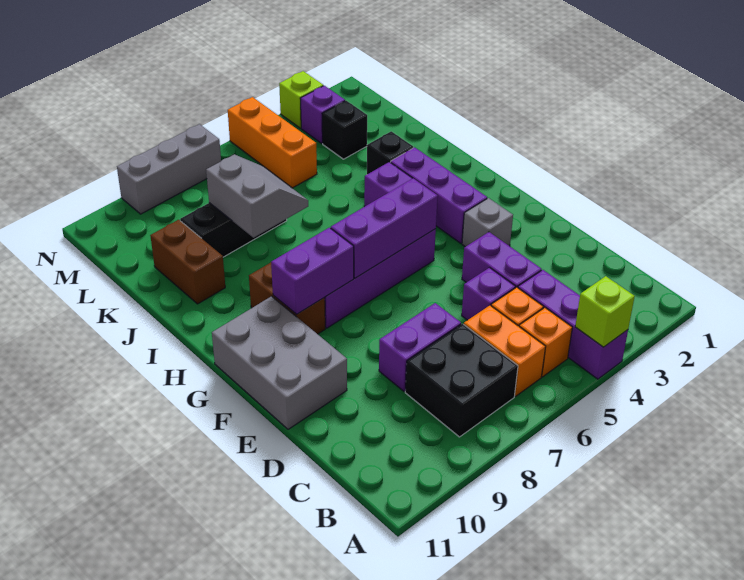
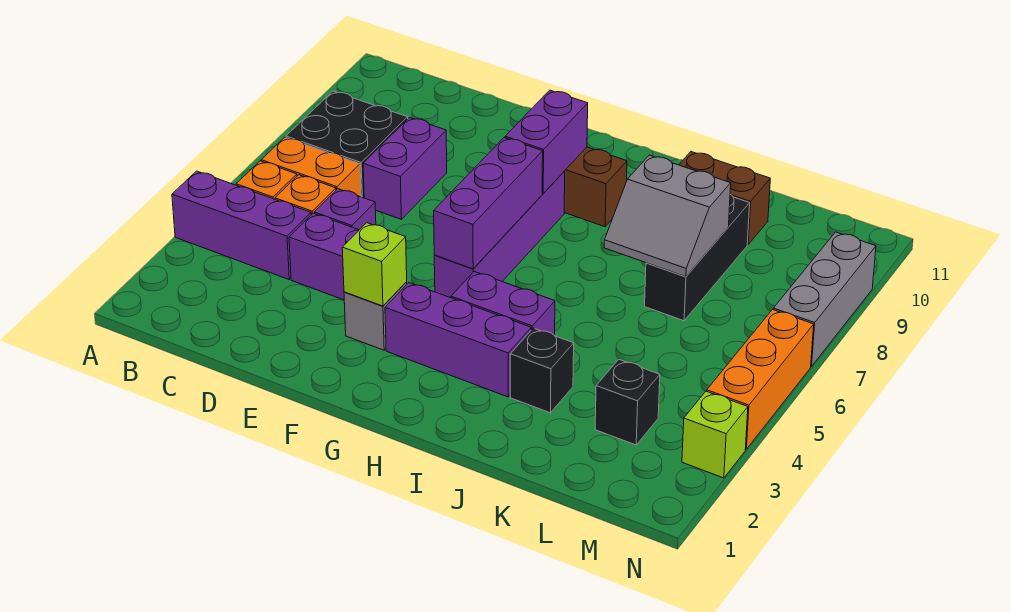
lime 1x1 brick [575,276,635,347] -> lime 1x1 brick moved to [342,223,407,306]
grey 2x3 brick [212,296,347,429] -> none
orange 1x3 brick [228,97,317,188] -> orange 1x3 brick turned to [707,310,814,449]
purple 1x1 brick [300,86,345,143] -> none

